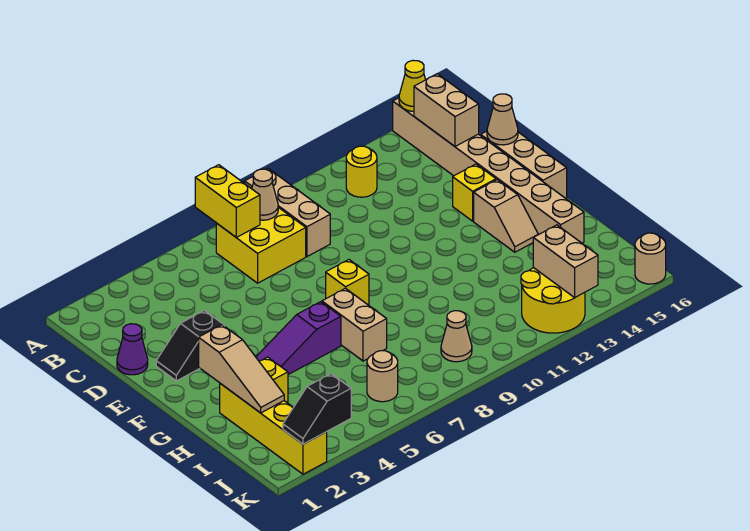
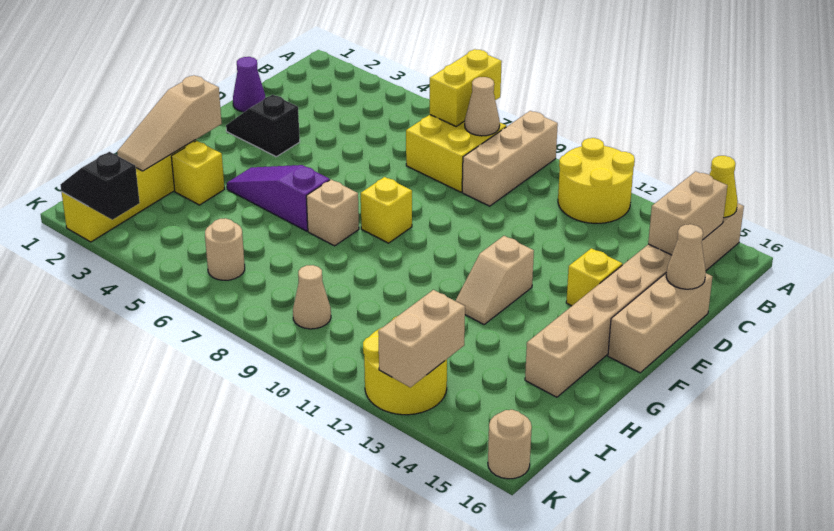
yellow 1x1 round brick [346,146,377,197] -> yellow 2x2 round brick [558,138,635,223]
tan 1x2 slope [474,180,538,252] -> tan 1x2 slope moved to [456,236,534,324]
tan 1x2 brick [322,288,387,361] -> tan 1x1 brick [306,180,359,246]

